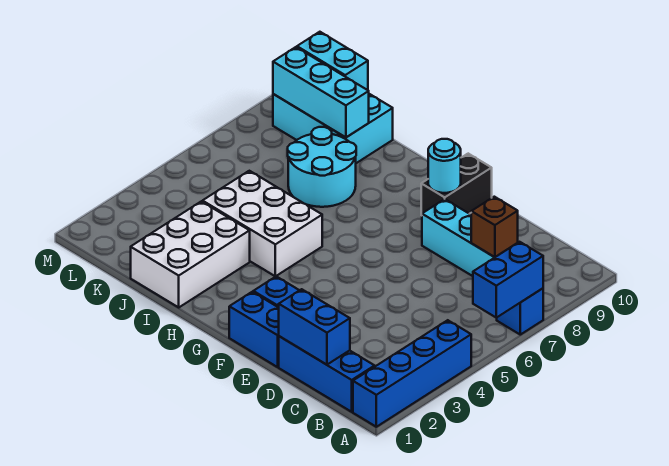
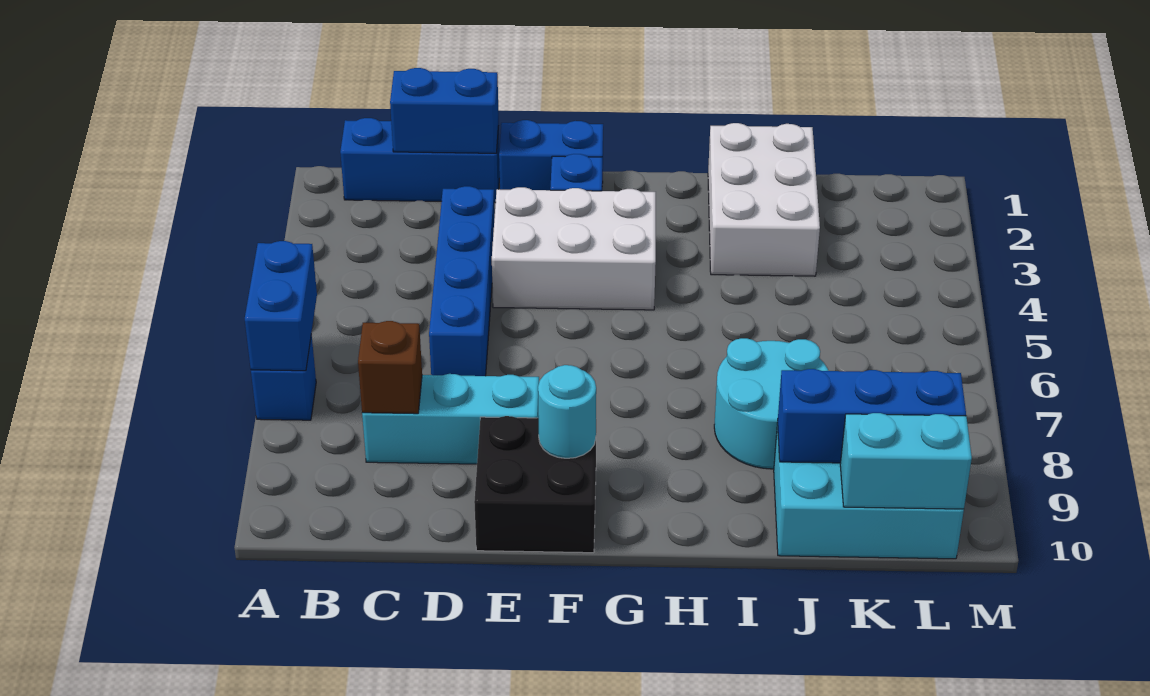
blue 1x4 brick [353,320,471,427] -> blue 1x4 brick moved to [429,186,495,376]
black 1x2 brick [421,154,492,215] -> black 2x2 brick [474,416,596,553]
white 2x3 brick [203,171,322,277] -> white 2x3 brick moved to [492,187,656,310]
cyan 1x3 brick [273,47,369,137] -> blue 1x3 brick [778,369,966,463]

